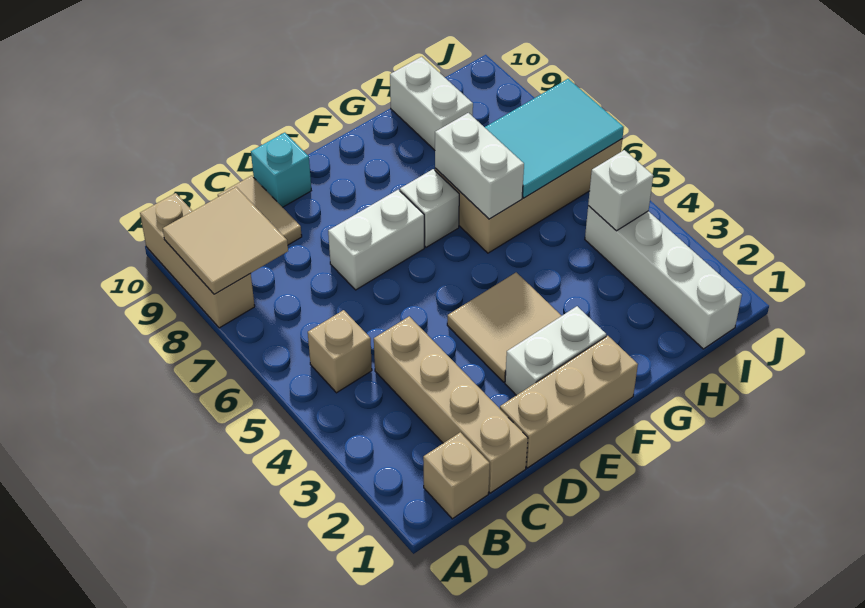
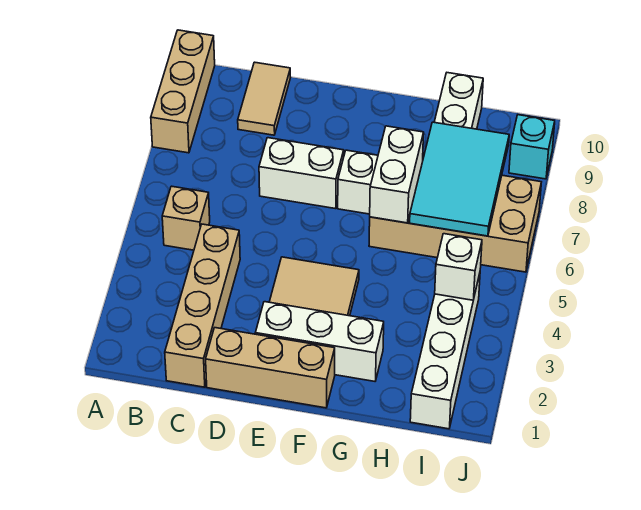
tan 2x2 tile [163,187,288,294] -> none
tan 1x1 brick [423,432,490,519] -> none
cyan 1x1 brick [251,133,311,207] -> cyan 1x1 brick moved to [509,115,555,179]
white 1x2 brick [505,306,606,395] -> white 1x3 brick [255,302,384,381]
cyan 2x3 tile [485,79,624,198] -> cyan 2x3 tile turned to [410,122,509,236]

